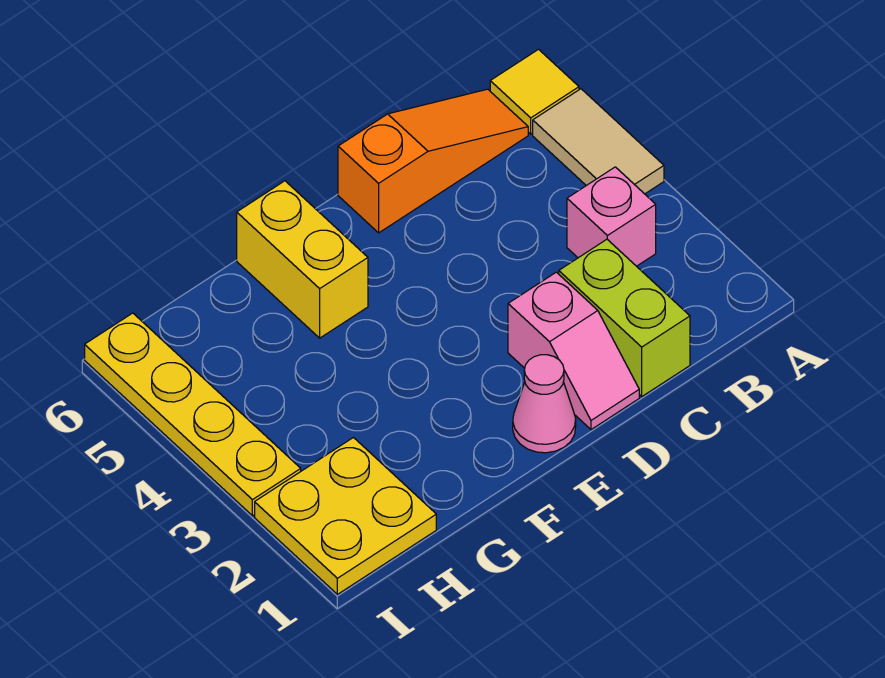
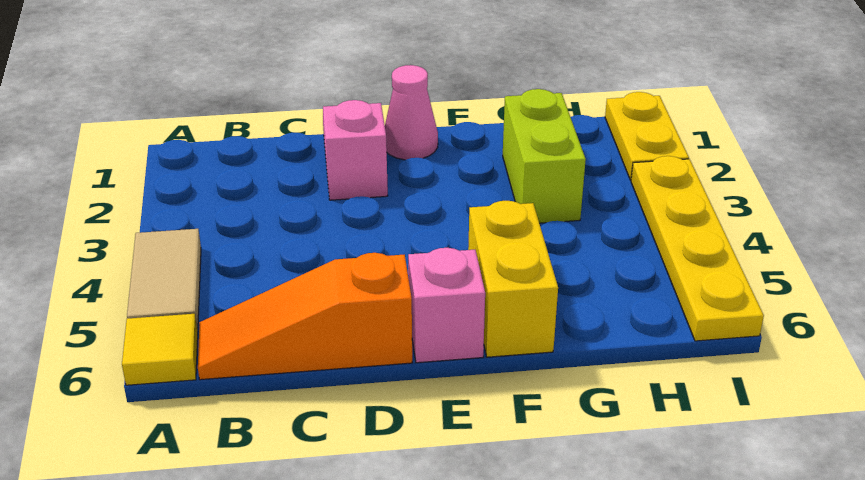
pink 1x1 brick [567,167,656,266] -> pink 1x1 brick moved to [408,248,485,363]
lime 1x2 brick [559,239,690,396] -> lime 1x2 brick moved to [503,89,586,223]
yellow 2x2 plate [255,438,436,594] -> yellow 1x2 plate [605,92,689,180]

